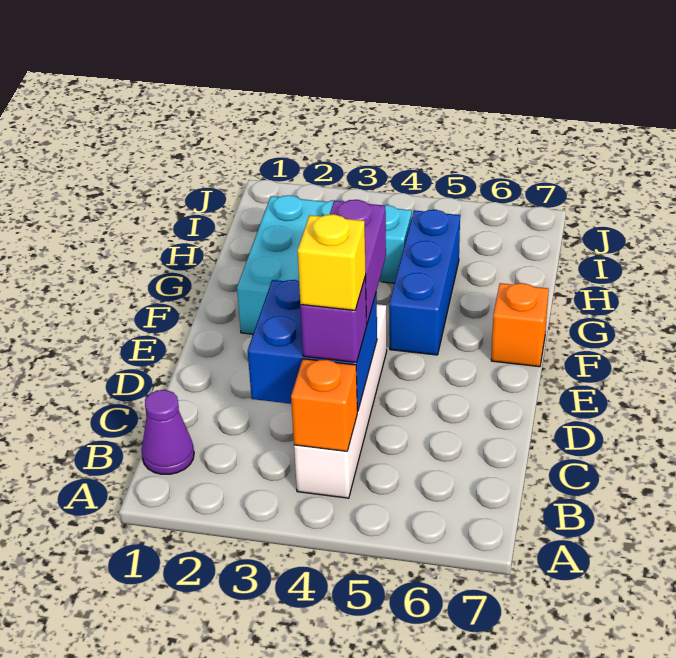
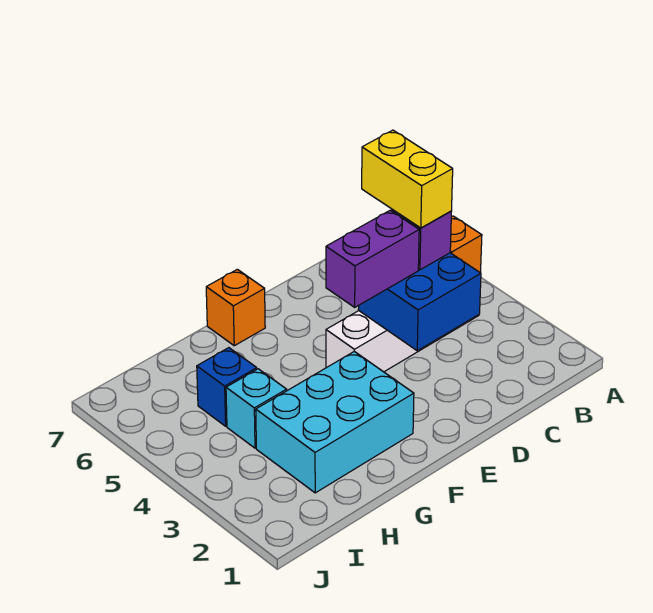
purple 1x1 cone [142,390,194,474] -> none
yellow 1x1 brick [297,214,366,310] -> yellow 1x2 brick [362,130,453,228]
blue 1x3 brick [389,210,460,355] -> blue 1x1 brick [197,348,257,426]

